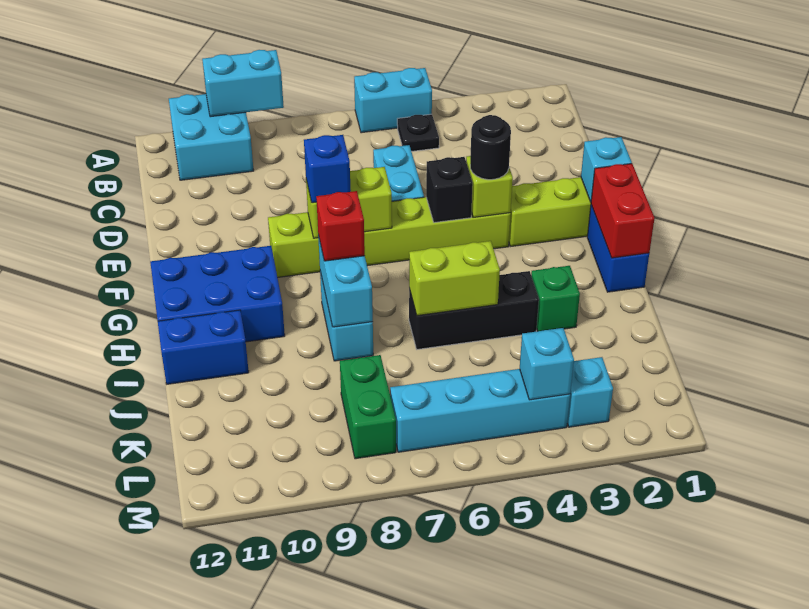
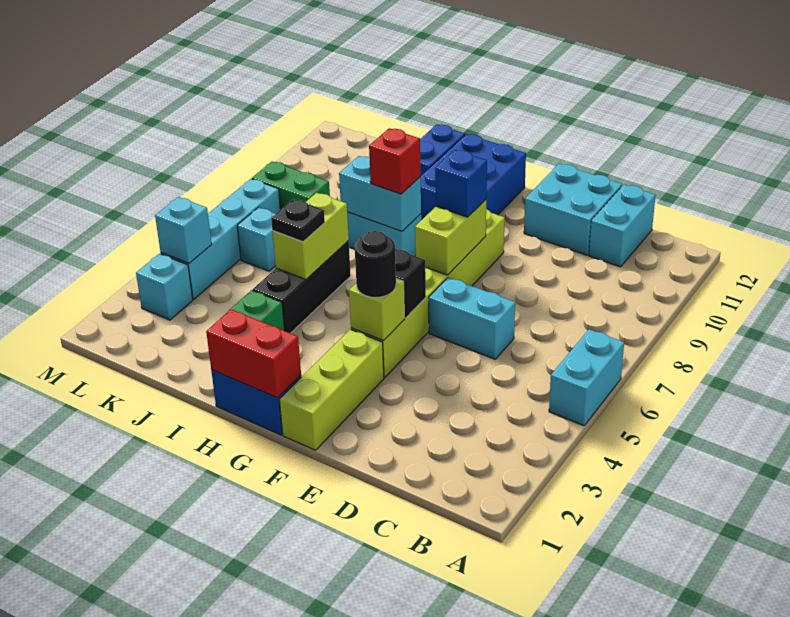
cyan 1x2 brick [202,50,284,117] -> cyan 1x2 brick moved to [589,185,656,267]
cyan 2x2 brick [169,94,254,180] -> cyan 2x2 brick moved to [524,164,622,255]
black 1x1 plate [397,114,439,152] -> black 1x1 plate moved to [271,199,325,242]
cyan 1x1 brick [581,137,632,202] -> cyan 1x1 brick moved to [237,207,276,271]

